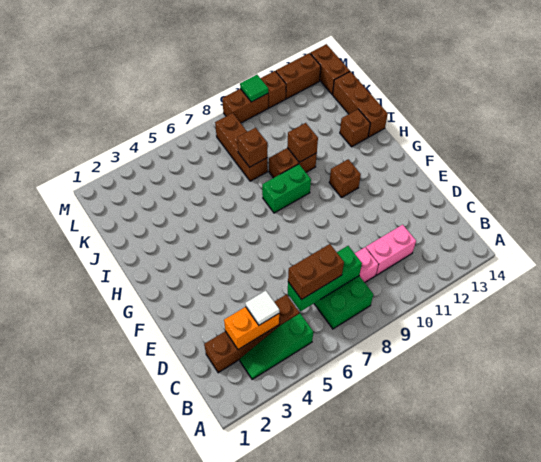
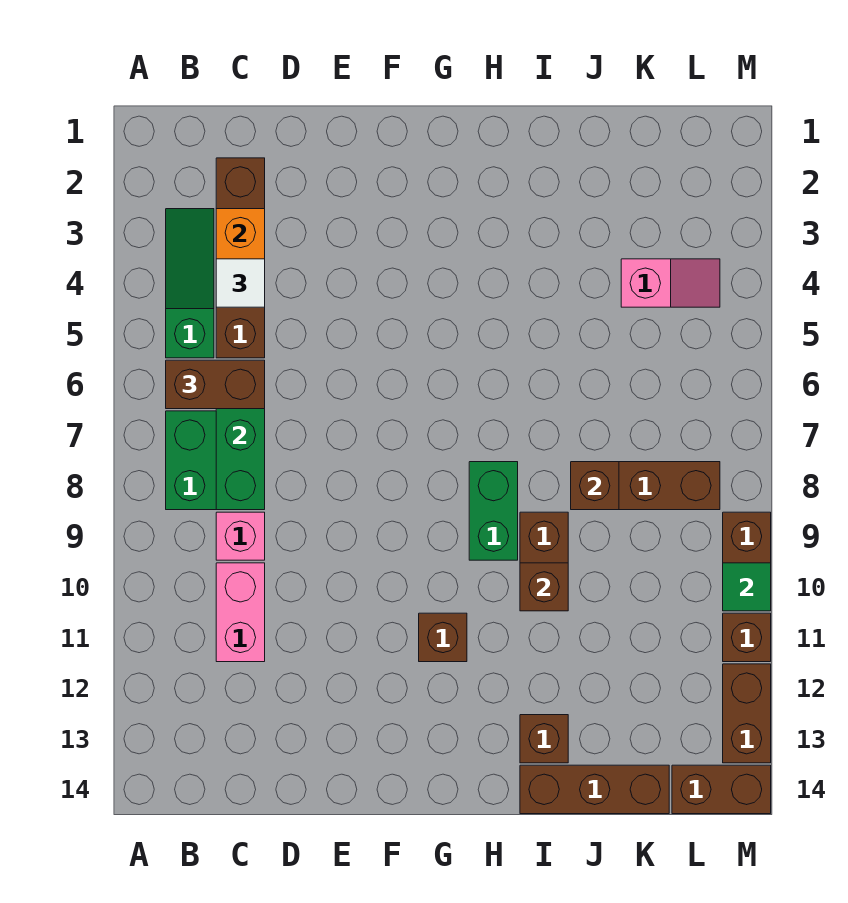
brown 1x2 brick [288,244,344,300] -> brown 1x2 brick turned to [166,360,265,409]
none -> pink 1x2 slope [621,259,720,307]

